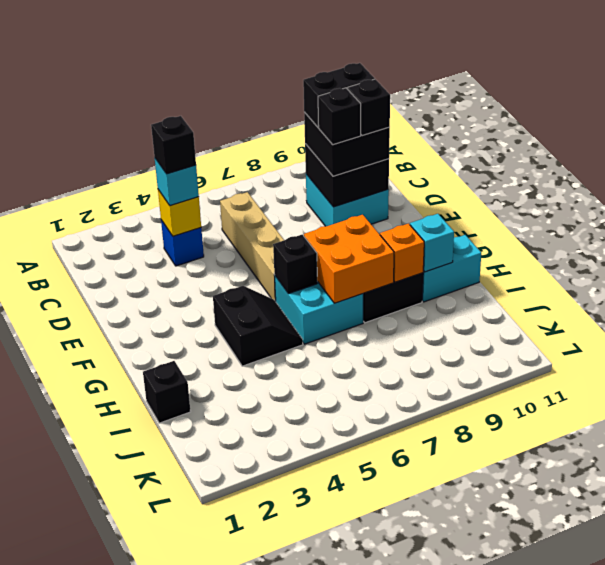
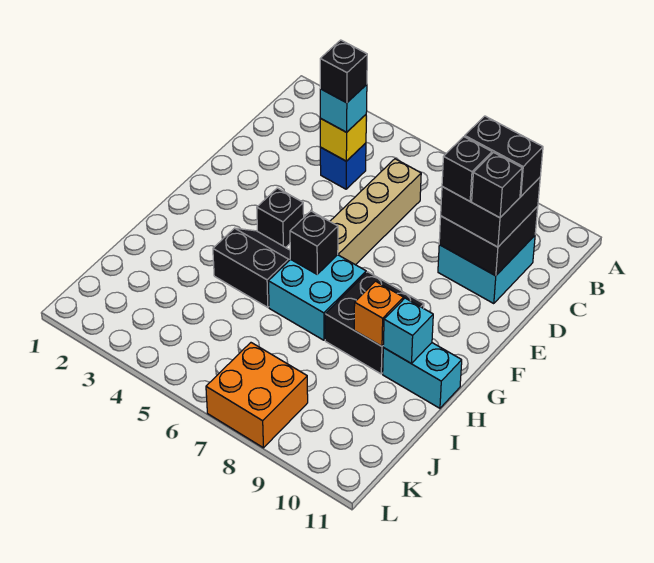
black 2x2 slope [213,286,303,366] -> black 2x2 slope turned to [213,228,290,307]
orange 2x2 brick [304,215,394,303] -> orange 2x2 brick moved to [206,343,308,448]
black 1x1 brick [143,361,191,423] -> black 1x1 brick moved to [257,188,304,248]

